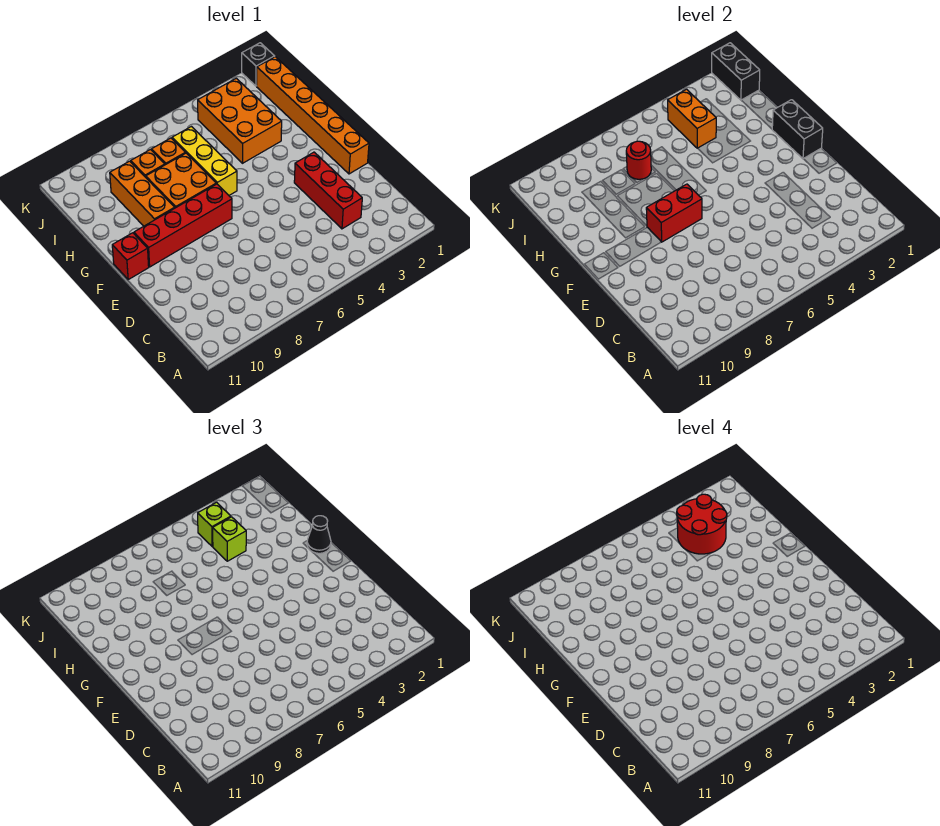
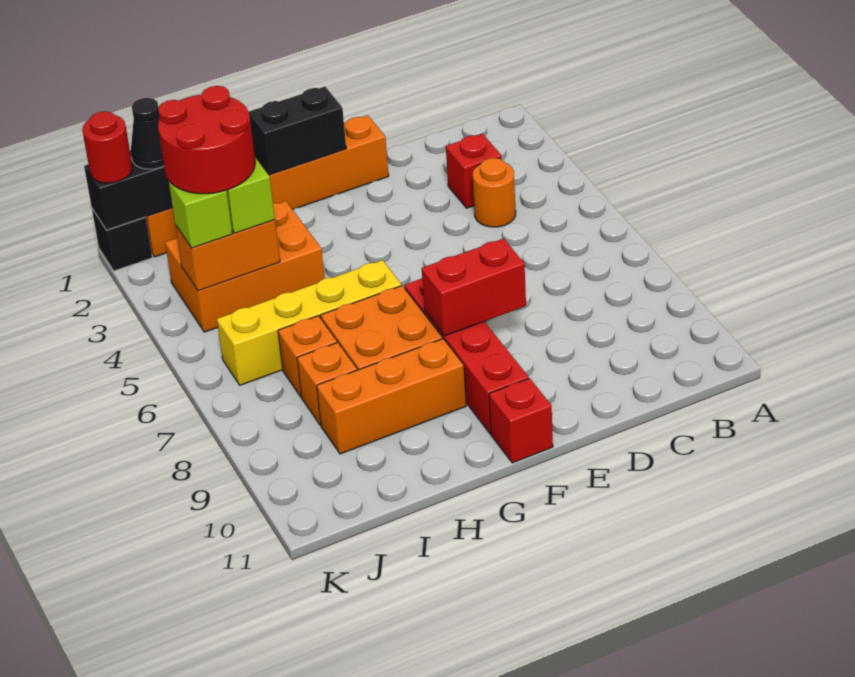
red 1x3 brick [294,152,362,229] -> red 1x1 brick [446,134,501,208]
none -> orange 1x1 round brick [473,158,516,227]
red 1x2 brick [646,184,702,242] -> red 1x2 brick turned to [422,239,526,336]
black 1x1 cone [307,516,331,553] -> black 1x1 cone moved to [131,98,164,169]
yellow 1x3 brick [172,127,237,195] -> yellow 1x4 brick [217,260,401,385]
red 1x1 round brick [626,141,651,179] -> red 1x1 round brick moved to [82,111,133,183]

